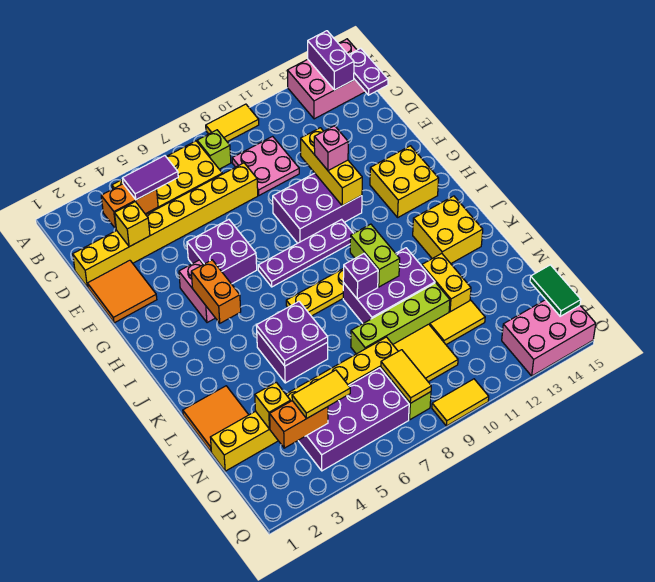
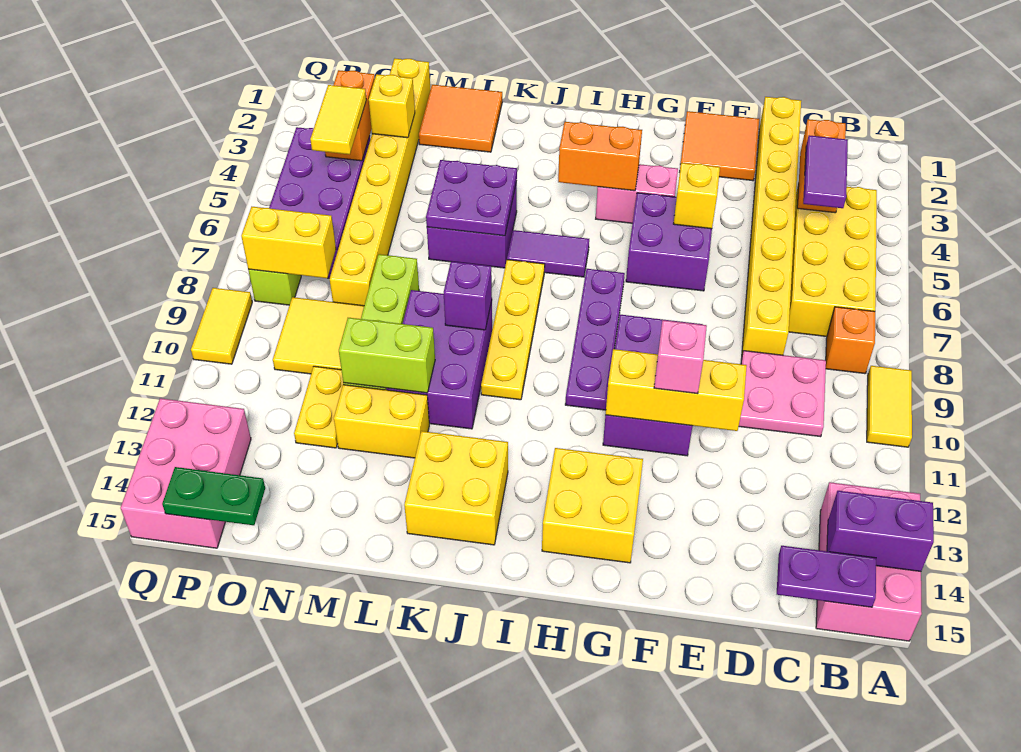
lime 1x1 brick [197,130,231,169] -> orange 1x1 brick [826,307,875,374]
yellow 1x1 brick [115,202,150,247] -> yellow 1x1 brick moved to [674,163,720,229]
none -> purple 1x2 tile [507,230,589,277]
lime 1x2 brick [350,224,400,287] -> lime 1x2 brick moved to [339,318,435,393]
yellow 1x2 tile [430,300,485,345] -> yellow 1x2 plate [294,366,343,448]
yellow 1x2 tile [381,350,431,403] -> yellow 1x2 brick [241,207,336,278]
green 1x2 tile [530,265,581,316] -> green 1x2 plate [162,467,265,525]

